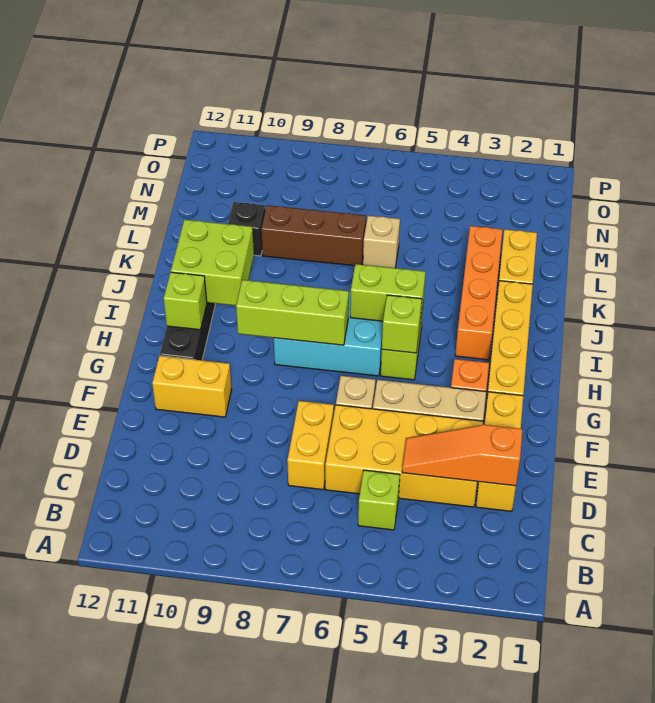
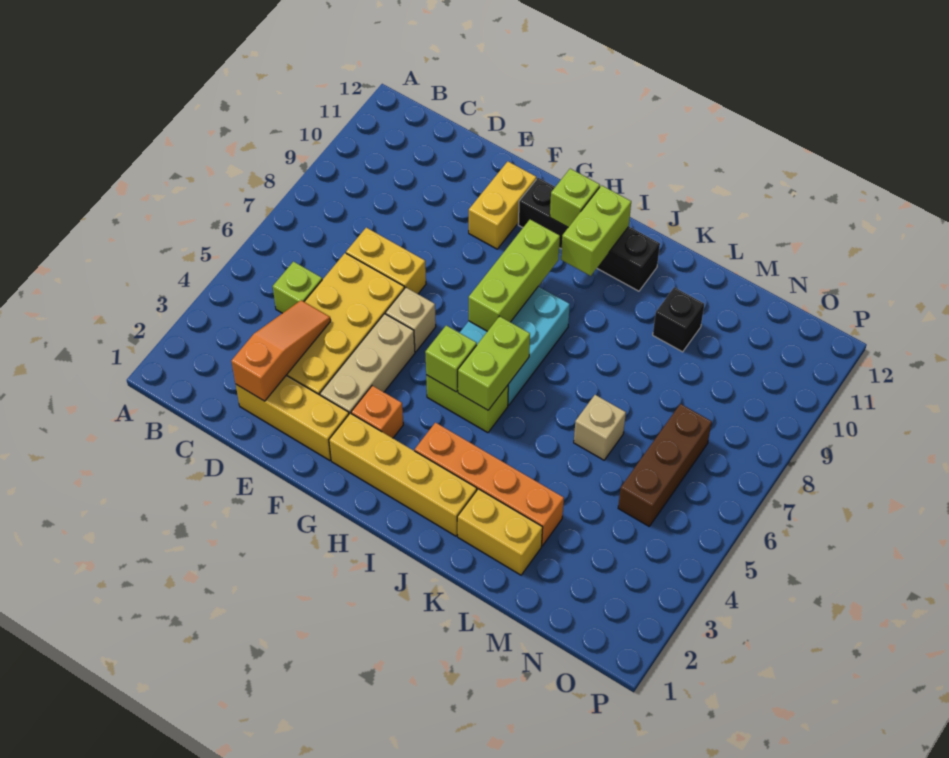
lime 2x2 brick [171,220,254,306] -> lime 1x2 brick [561,185,631,276]
brown 1x3 brick [261,205,366,266] -> brown 1x3 brick moved to [618,404,712,526]

